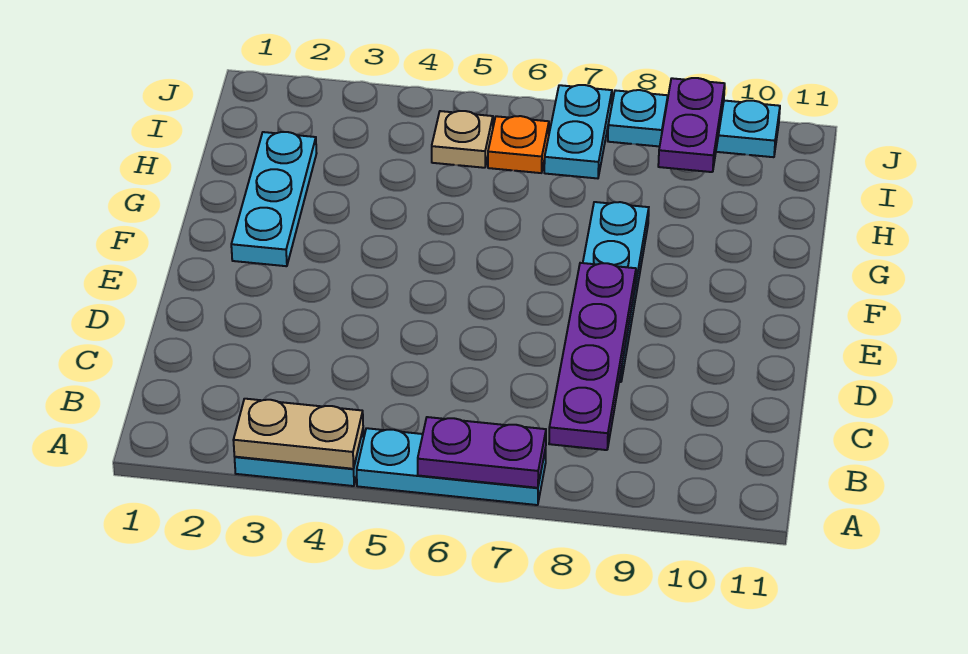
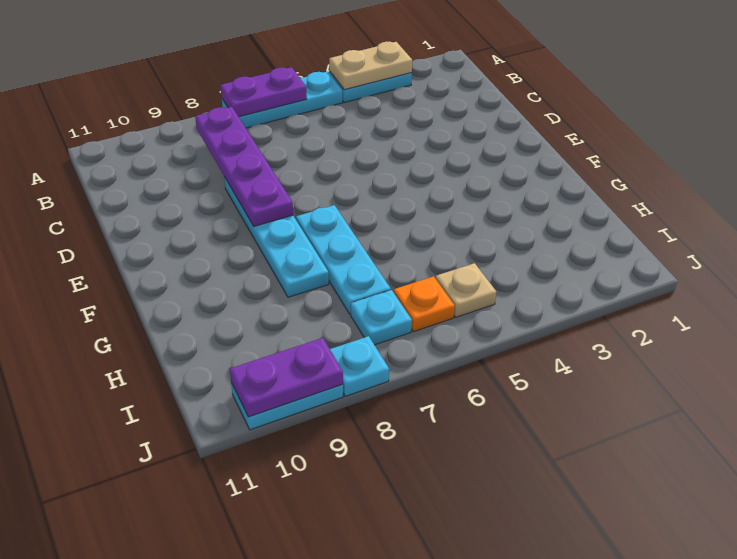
cyan 1x3 plate [231,132,317,266] -> cyan 1x3 plate moved to [296,205,391,314]
cyan 1x2 plate [544,85,612,178] -> cyan 1x1 plate [351,290,412,345]
purple 1x2 plate [658,78,725,172] -> purple 1x2 plate turned to [230,338,343,417]

